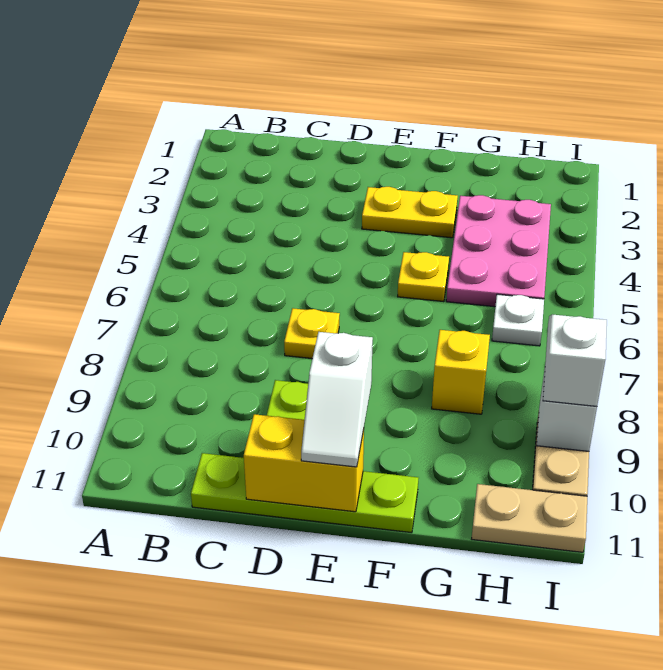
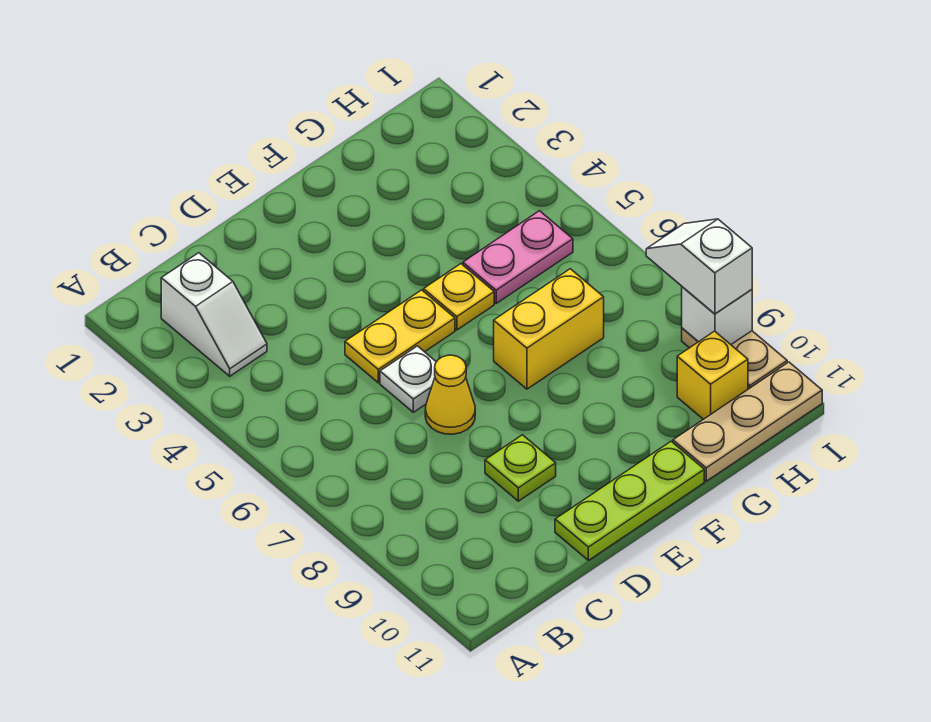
lime 1x4 plate [191,453,418,533] -> lime 1x3 plate [555,441,704,560]
yellow 1x1 plate [284,308,340,358] -> yellow 1x1 cone [425,355,475,434]
yellow 1x2 brick [244,414,364,512] -> yellow 1x2 brick moved to [494,269,604,389]
yellow 1x2 plate [362,187,458,238] -> yellow 1x2 plate moved to [345,290,455,383]
white 1x2 slope [301,332,373,467] -> white 1x2 slope moved to [161,253,267,376]
pink 2x3 plate [446,195,551,307] -> pink 1x2 plate [463,211,573,303]
yellow 1x1 brick [432,330,490,414] -> yellow 1x1 brick moved to [677,331,748,419]
white 1x1 plate [492,294,544,346] -> white 1x1 plate moved to [380,346,436,412]
tan 1x2 plate [472,484,587,552] -> tan 1x3 plate [673,362,822,481]

